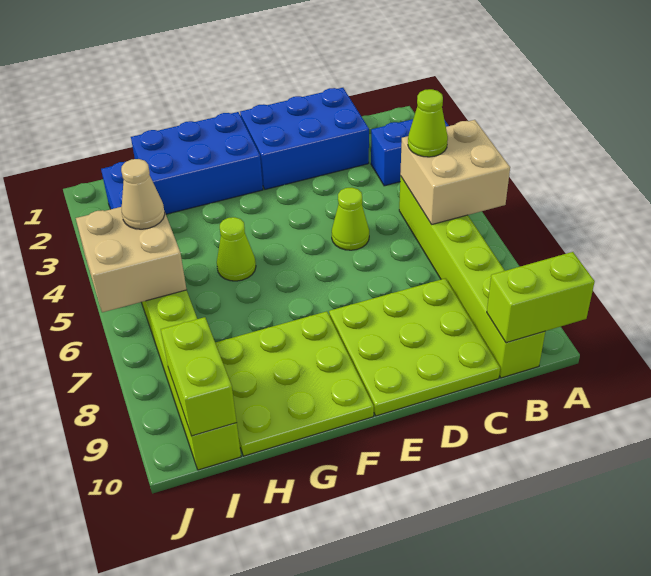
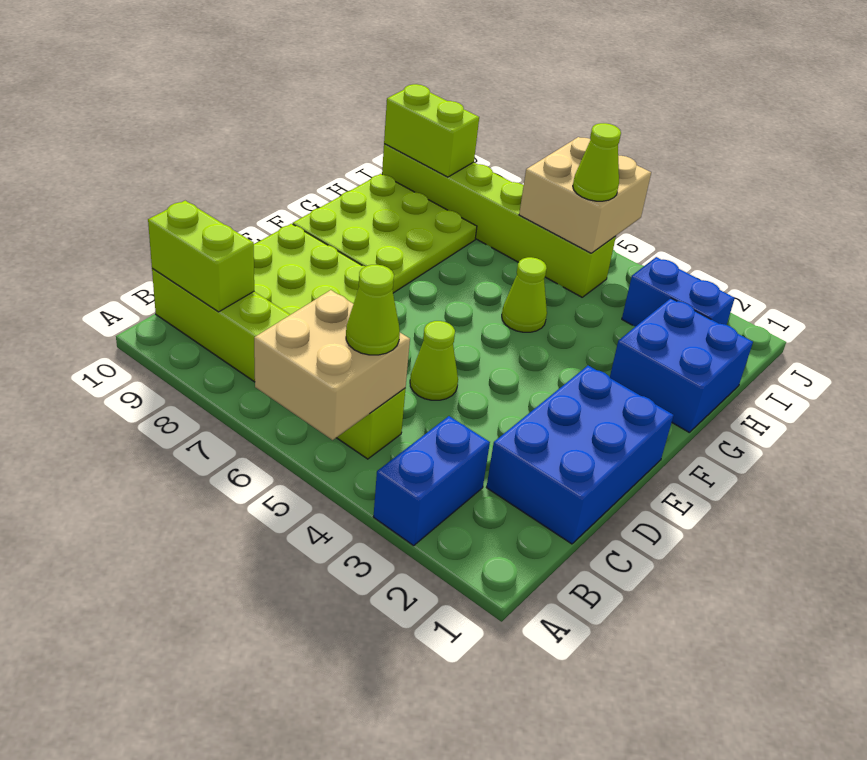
lime 1x2 brick [487,252,595,343] -> lime 1x2 brick turned to [148,201,254,312]
blue 2x3 brick [131,112,263,214] -> blue 2x2 brick [610,298,753,432]
tan 1x1 cone [121,159,165,229] -> lime 1x1 cone [573,123,621,201]

